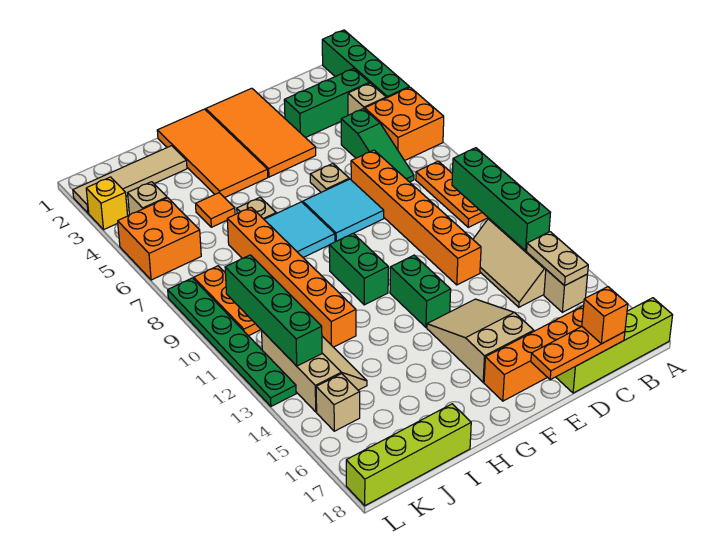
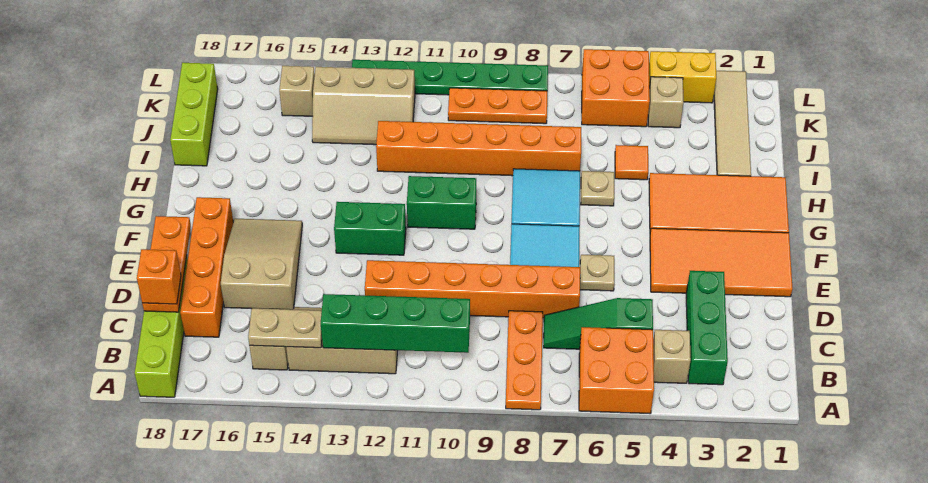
green 1x4 brick [322,30,409,98] -> none
orange 1x3 plate [416,161,488,227] -> orange 1x3 plate turned to [506,311,543,410]
tan 2x3 slope [427,299,534,382] -> tan 2x3 slope turned to [221,219,302,310]
lime 1x4 brick [346,404,471,506] -> lime 1x3 brick [170,63,218,166]
green 1x4 brick [225,255,322,366] -> none
yellow 1x1 brick [86,177,128,229] -> yellow 1x2 brick [649,51,716,103]

